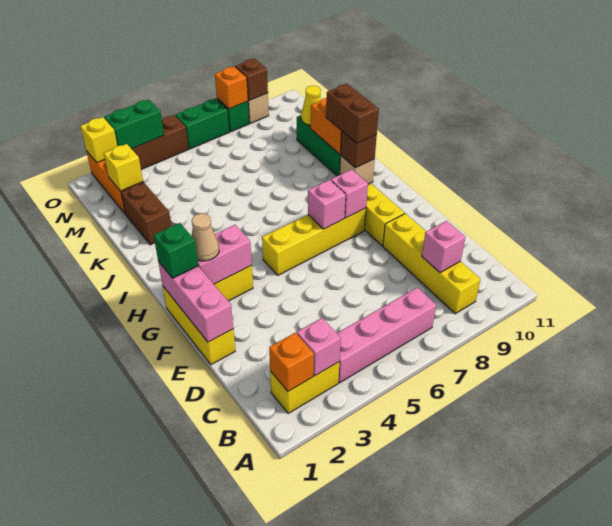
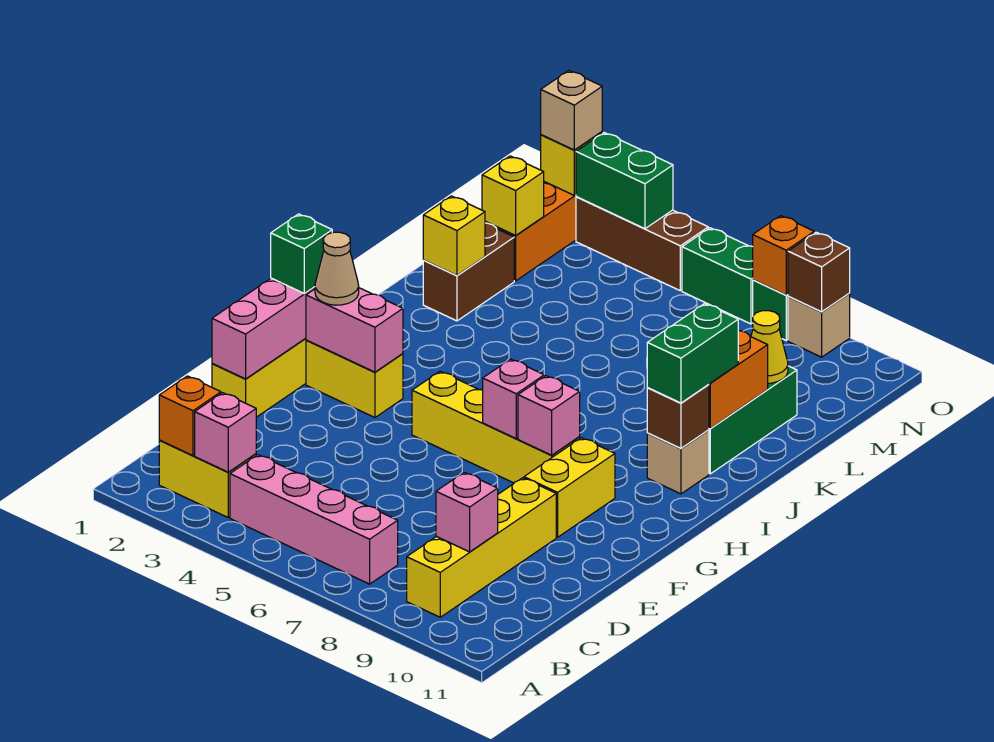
brown 1x2 brick [326,84,379,143] -> green 1x2 brick [647,303,738,403]
none -> yellow 1x1 brick [423,196,485,275]
none -> tan 1x1 brick [541,71,602,150]

